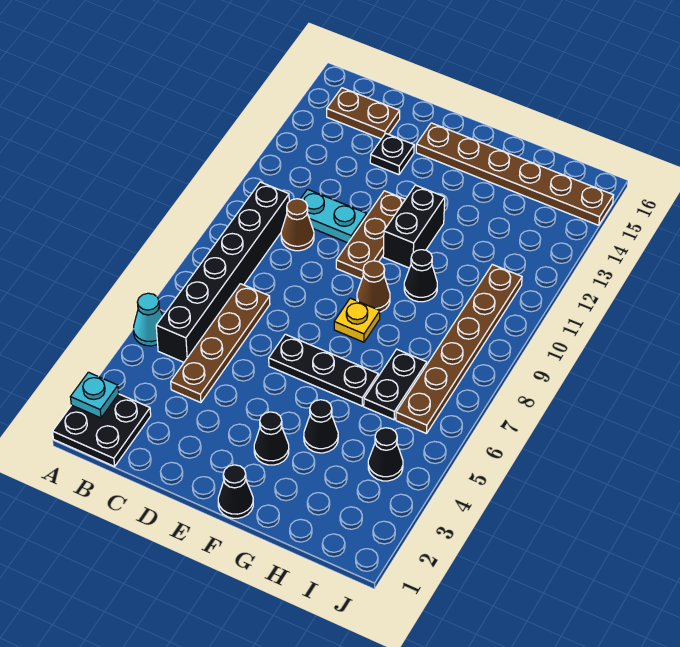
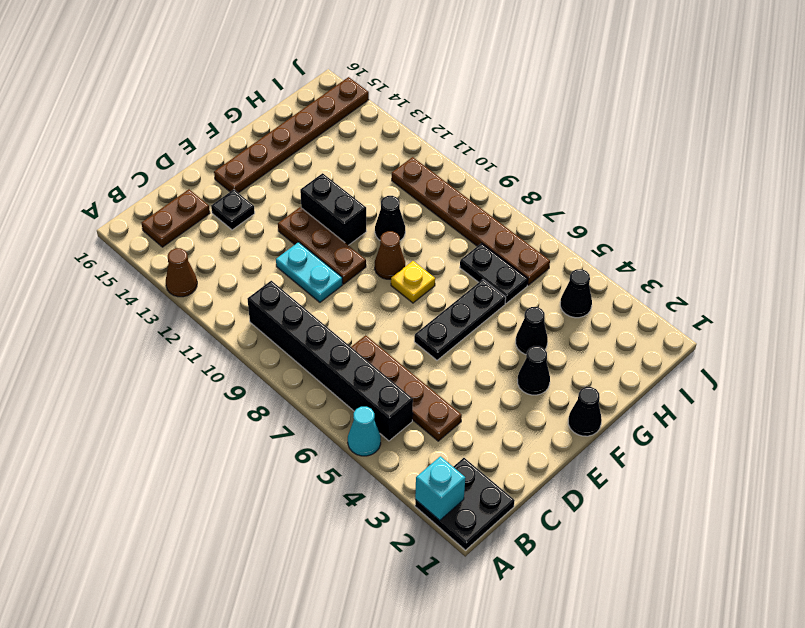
cyan 1x1 plate [71,372,119,418] -> cyan 1x1 brick [415,456,465,520]
brown 1x1 cone [281,199,314,251] -> brown 1x1 cone moved to [166,248,197,297]
cyan 1x2 plate [301,189,367,243] -> cyan 1x2 plate turned to [276,242,343,302]

